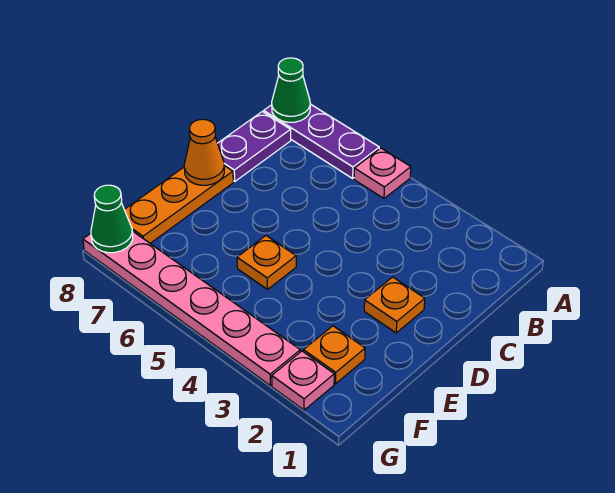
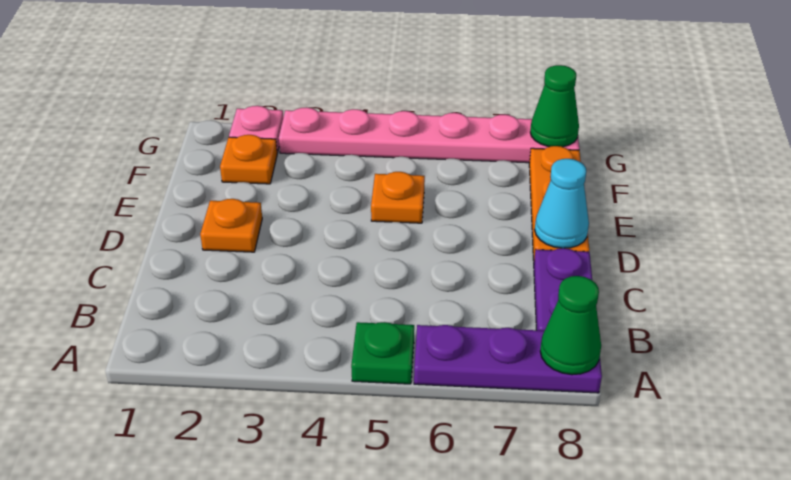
pink 1x1 plate [354,148,411,198] -> green 1x1 plate [351,322,414,384]
orange 1x1 cone [184,119,224,185] -> cyan 1x1 cone [535,159,589,248]

